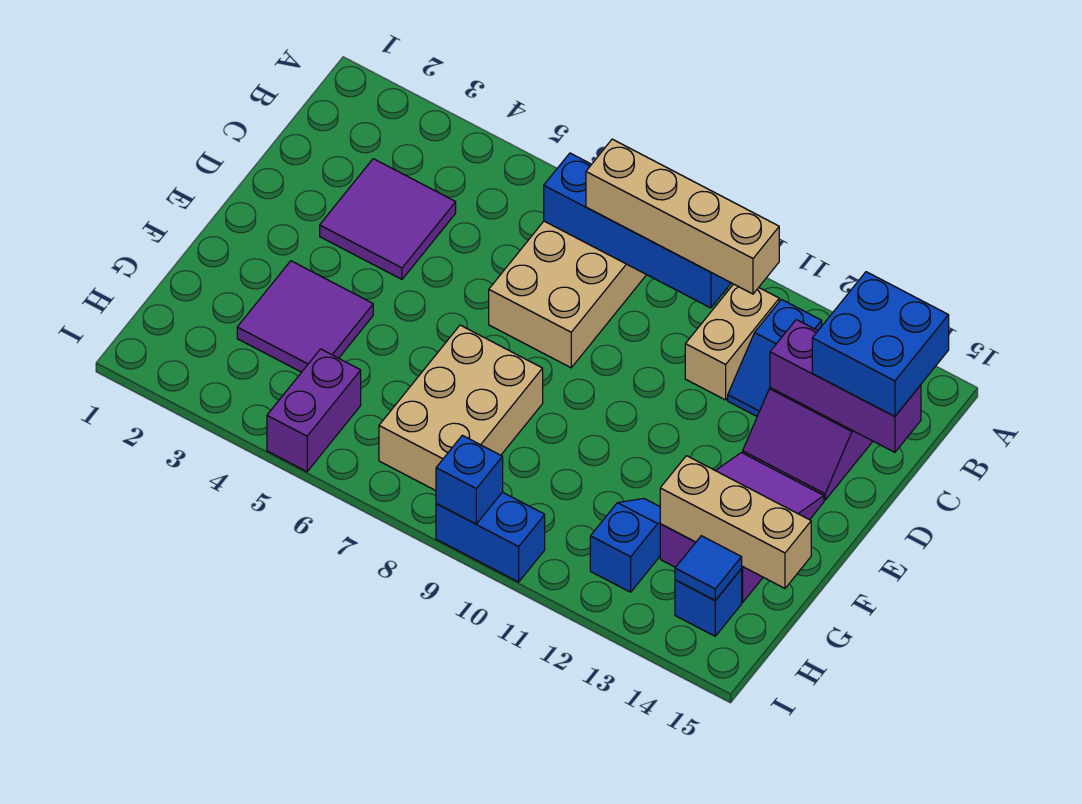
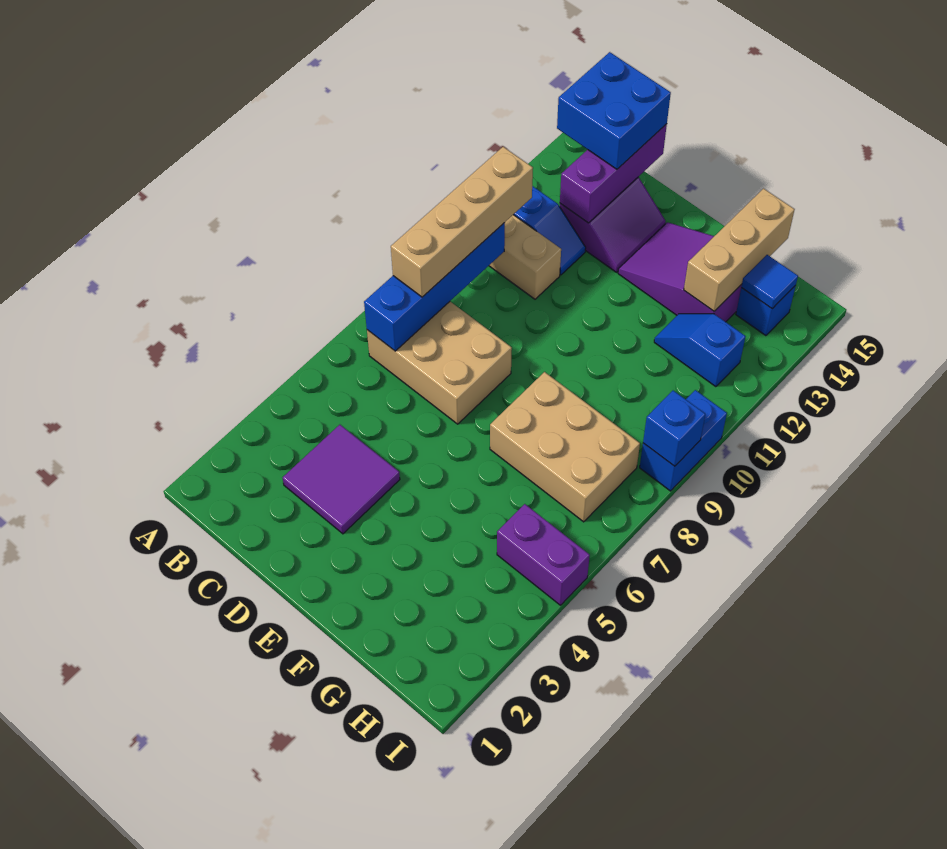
purple 2x2 tile [237,261,373,372] -> none

